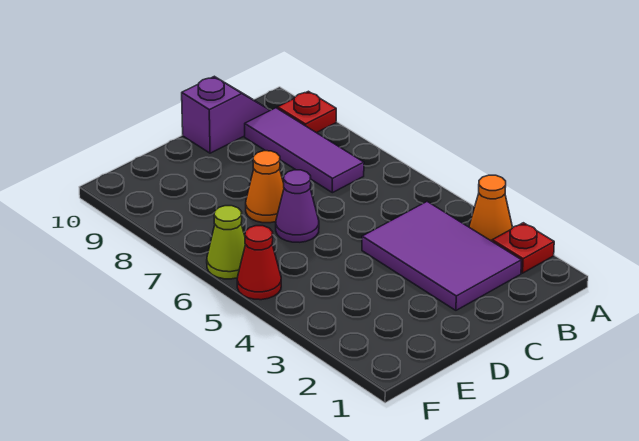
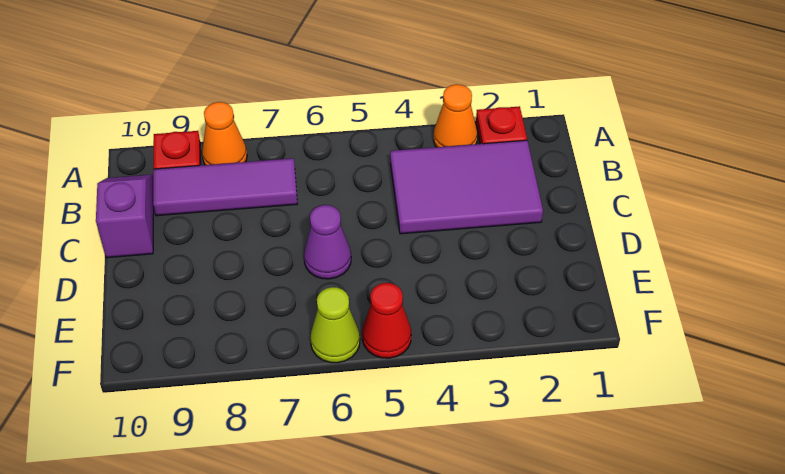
orange 1x1 cone [246,151,284,223] -> orange 1x1 cone moved to [202,102,247,165]

